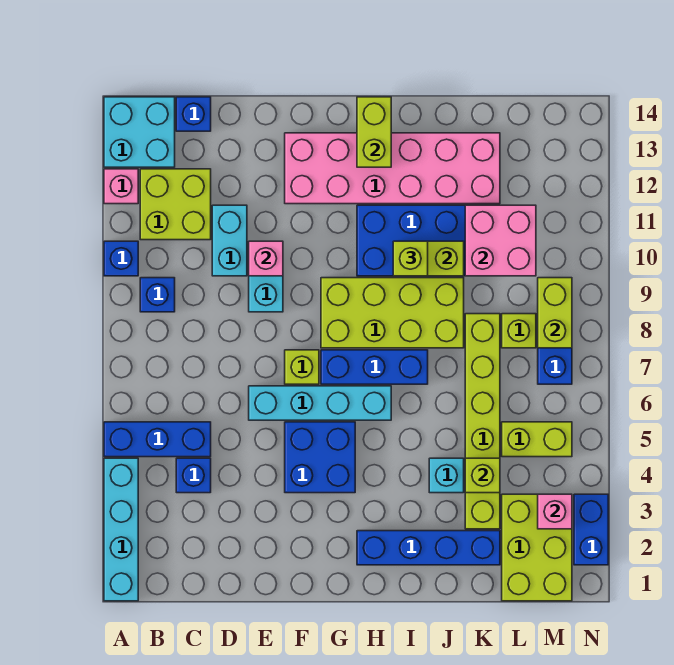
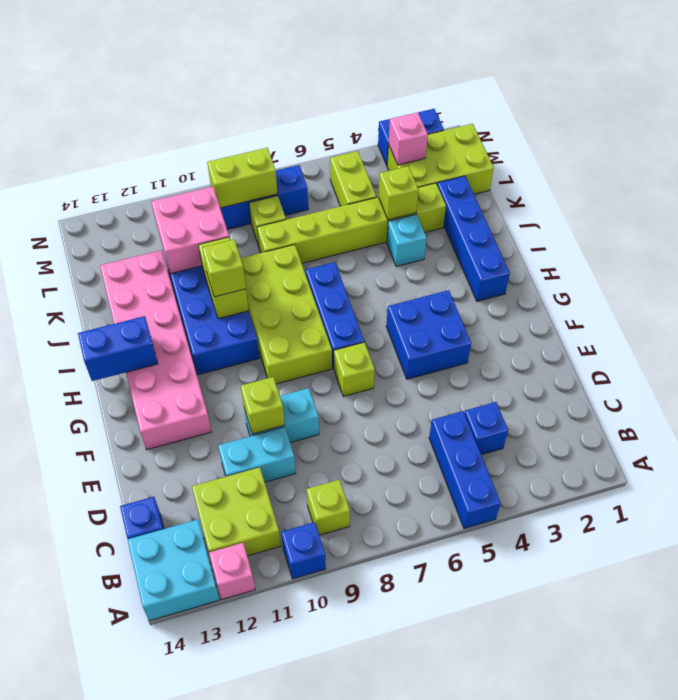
cyan 1x4 brick [104,458,138,601] -> none
blue 1x1 brick [140,278,175,312] -> lime 1x1 brick [307,480,350,535]
cyan 1x4 brick [249,386,391,420] -> none
pink 1x1 brick [249,241,283,276] -> lime 1x1 brick [241,377,285,434]
lime 1x2 brick [357,97,391,167] -> blue 1x2 brick [78,316,158,381]

